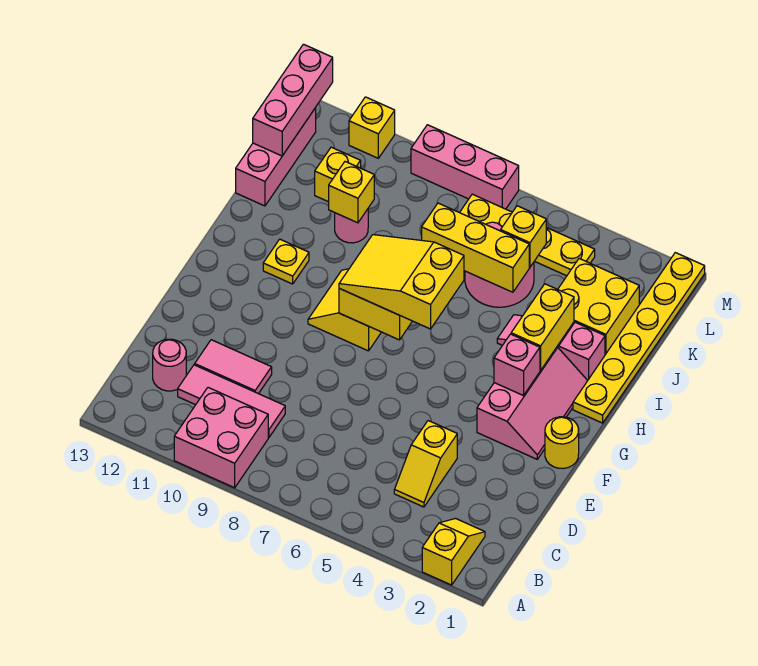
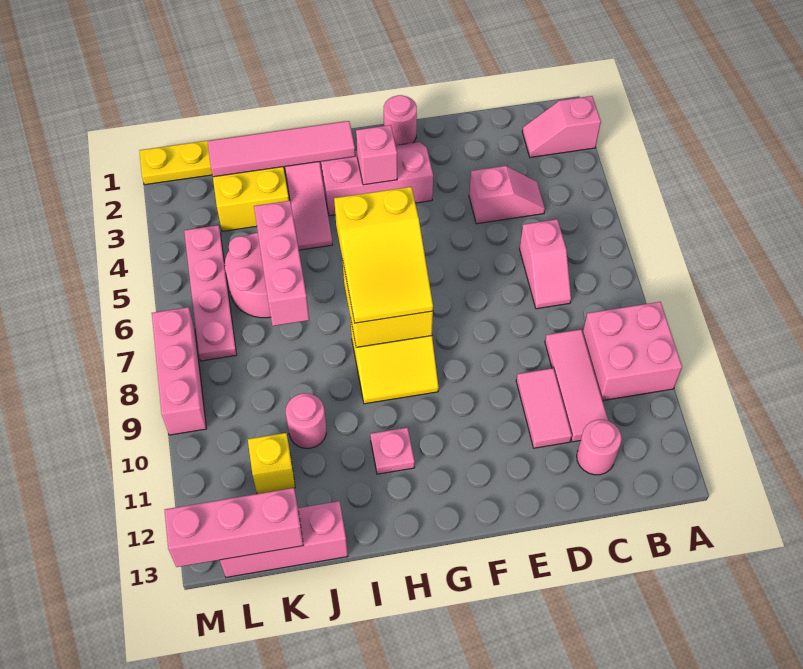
yellow 1x2 slope [422,519,485,585] -> pink 1x2 slope [522,96,601,157]
yellow 1x2 slope [394,421,457,507] -> pink 1x2 slope [469,166,545,224]
none -> pink 1x2 slope [520,219,571,309]
yellow 1x1 round brick [545,417,579,469] -> pink 1x1 round brick [384,95,417,145]
none -> pink 1x4 tile [207,121,355,177]
yellow 1x2 brick [511,284,574,370] -> none
yellow 1x1 plate [263,239,309,284] -> pink 1x1 plate [370,428,415,474]
yellow 1x3 brick [422,203,529,292] -> pink 1x3 brick [254,201,309,326]
yellow 1x1 brick [329,162,374,223] -> none
yellow 1x1 brick [501,206,546,267] -> none
yellow 1x4 plate [460,194,595,276] -> pink 1x4 plate [184,225,237,361]
yellow 1x1 brick [349,97,395,158] -> none

